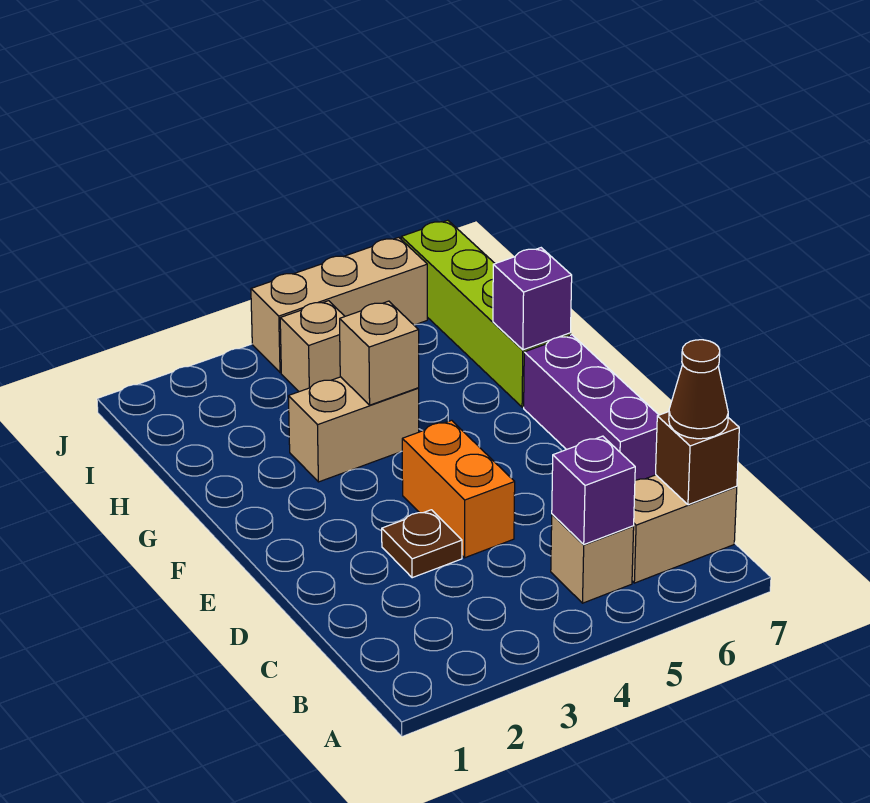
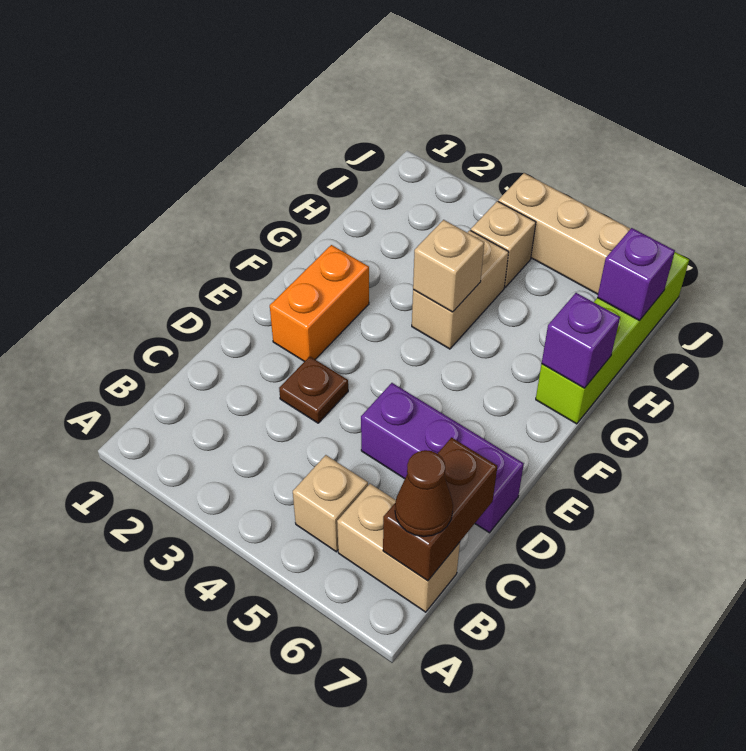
purple 1x1 brick [552,436,635,544] -> purple 1x1 brick moved to [597,228,675,321]
brown 1x1 brick [656,412,739,505] -> brown 1x2 brick [383,437,497,581]
orange 1x2 brick [402,420,515,558] -> orange 1x2 brick moved to [270,245,369,362]
purple 1x3 brick [524,335,658,480] -> purple 1x3 brick turned to [361,383,524,533]
tan 1x2 brick [288,377,419,482] -> tan 1x2 brick turned to [412,230,509,349]

